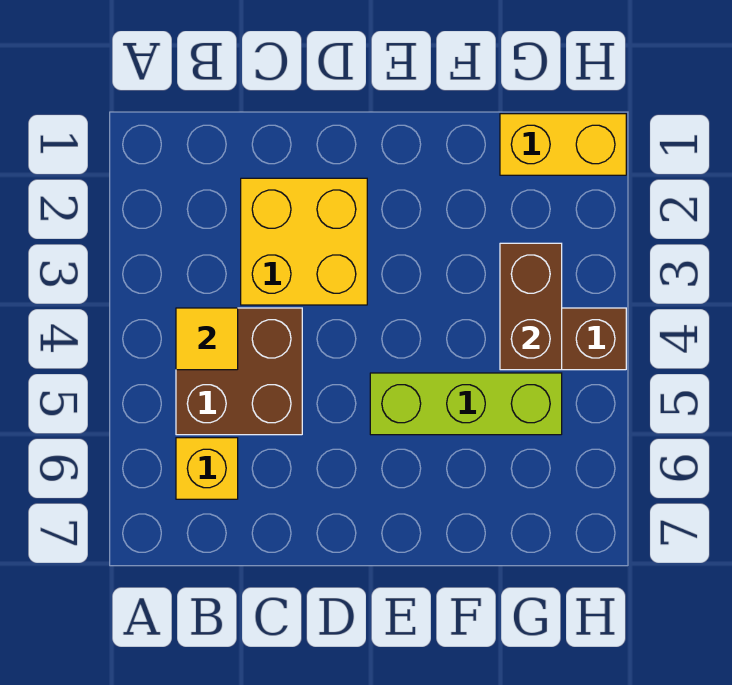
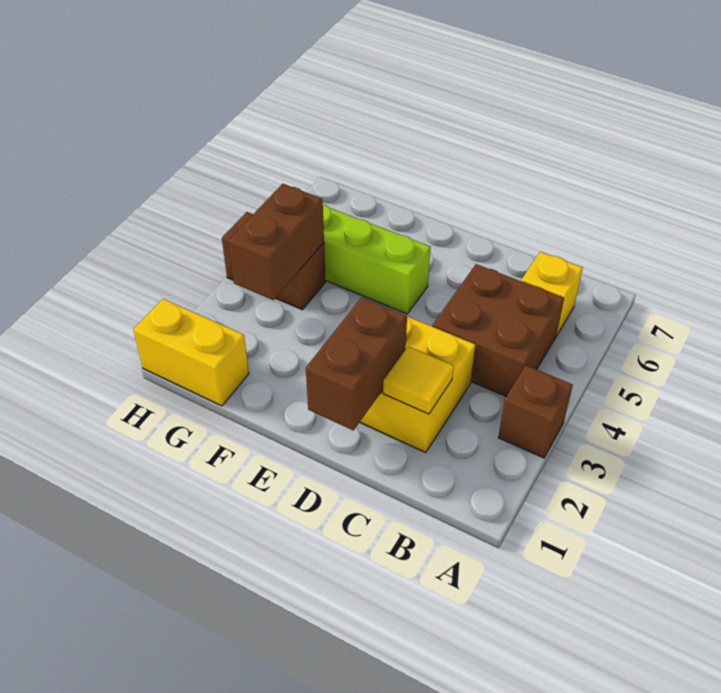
none -> brown 1x1 brick [498,365,573,458]
yellow 1x1 tile [176,308,238,370] -> yellow 1x1 tile moved to [383,346,454,414]
none -> brown 1x2 brick [306,297,407,430]

